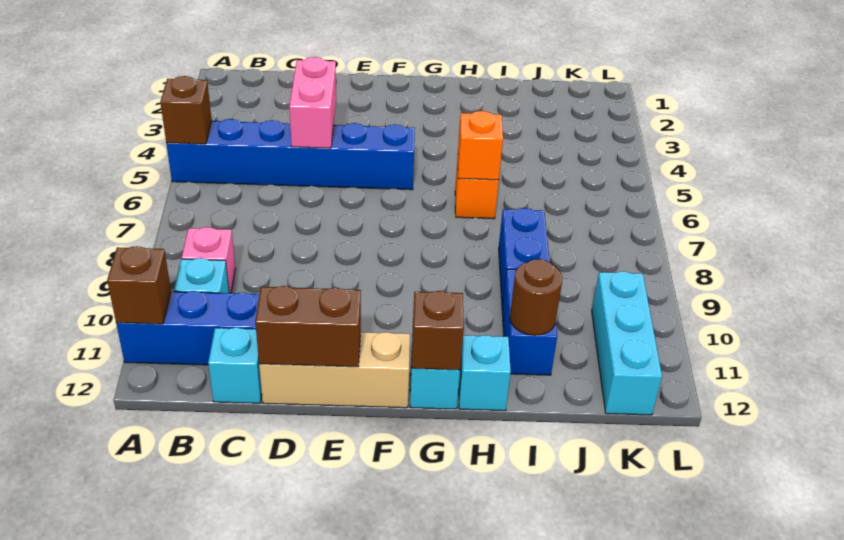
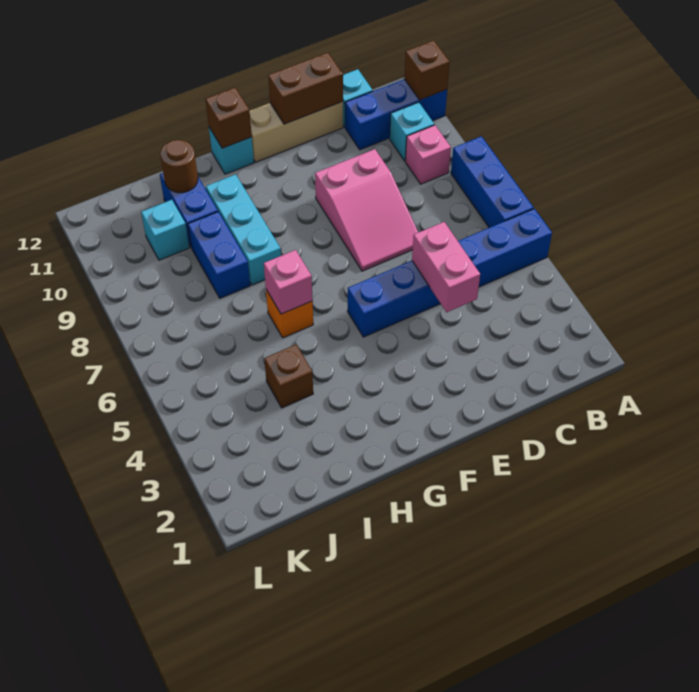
brown 1x1 brick [160,76,212,144] -> brown 1x1 brick moved to [264,345,313,408]
none -> blue 1x3 brick [451,136,534,228]
none -> pink 2x3 slope [315,149,418,271]
orange 1x1 brick [458,111,503,180] -> pink 1x1 brick [264,250,312,314]
cyan 1x1 brick [459,335,511,411] -> cyan 1x1 brick moved to [141,200,189,260]
cyan 1x3 brick [592,271,662,415] -> cyan 1x3 brick moved to [206,174,281,285]

